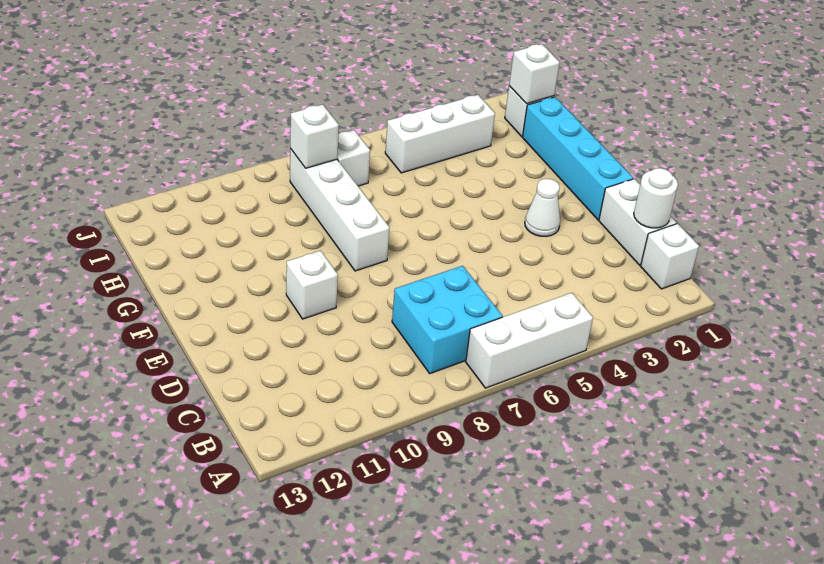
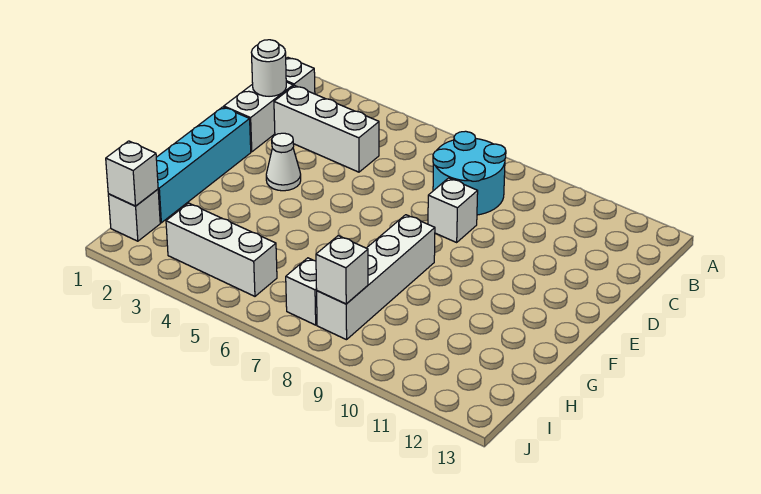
white 1x3 brick [466,293,593,388] -> white 1x3 brick moved to [274,85,379,172]
cyan 2x2 brick [392,266,503,373] -> cyan 2x2 round brick [433,131,506,215]
white 1x1 brick [286,251,338,319] -> white 1x1 brick moved to [428,178,478,242]

